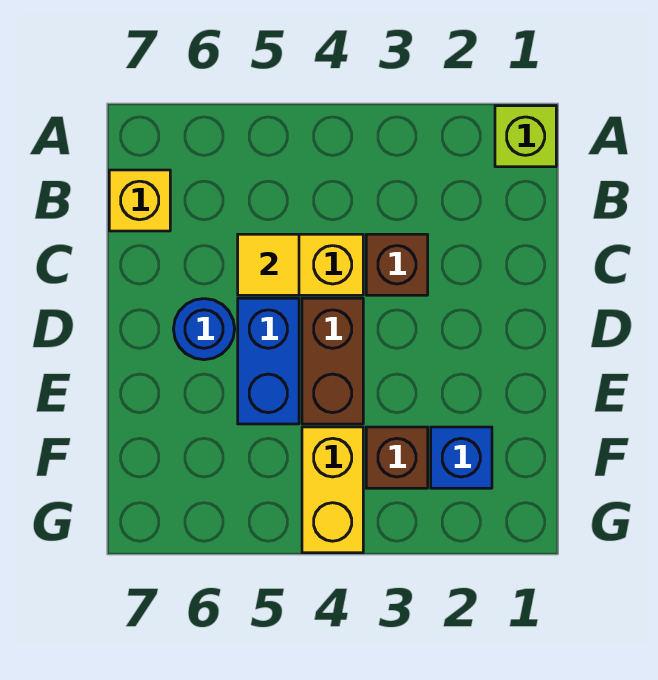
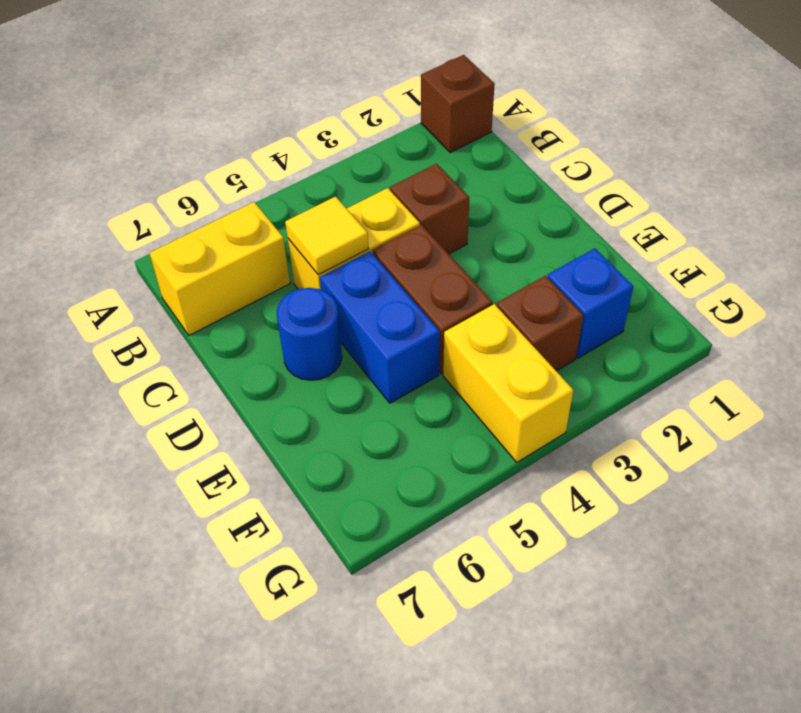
lime 1x1 brick [495,106,556,167] -> brown 1x1 brick [421,55,495,152]
yellow 1x1 brick [109,170,170,231] -> yellow 1x2 brick [149,202,290,335]

